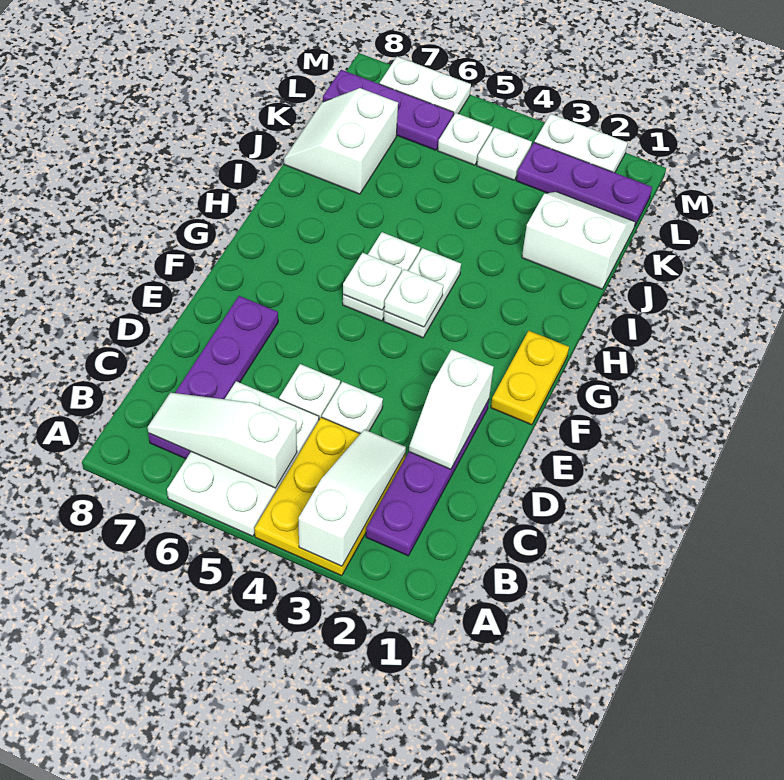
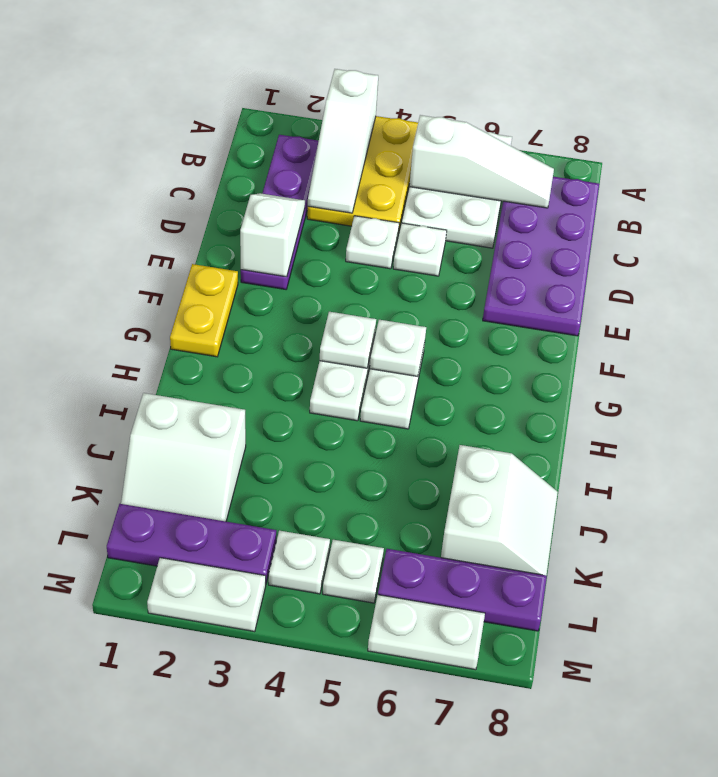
purple 1x4 plate [148,296,278,459] -> purple 2x4 plate [483,177,599,336]

